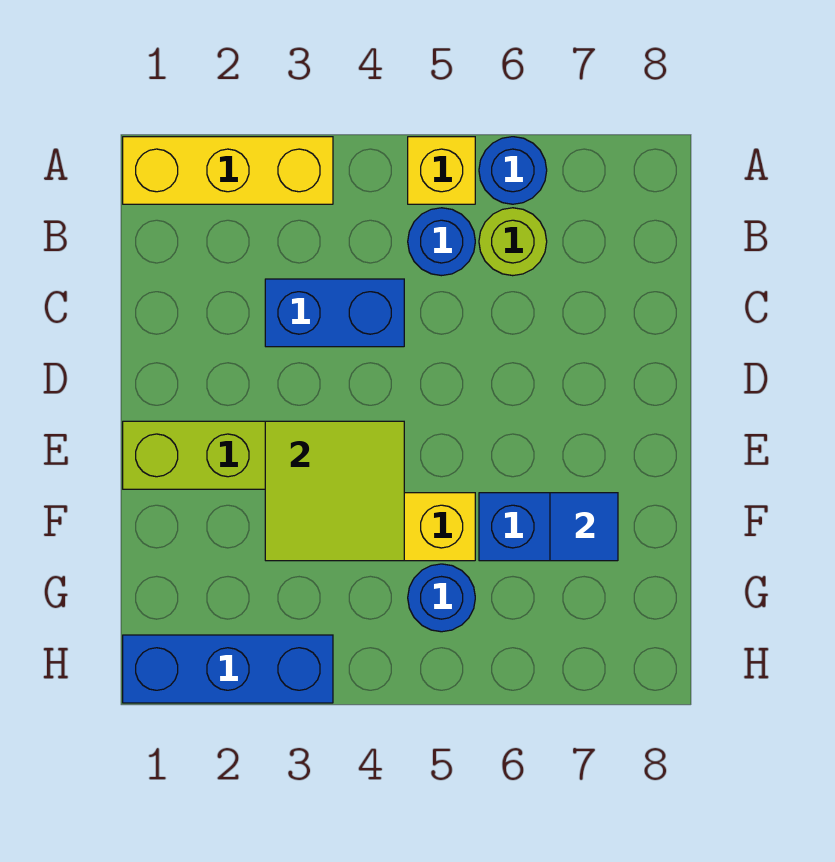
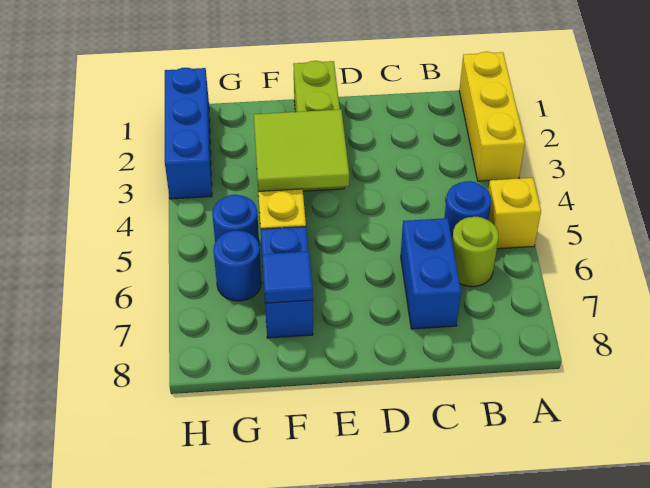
blue 1x1 round brick [479,137,547,204] -> blue 1x1 round brick moved to [213,231,261,301]
blue 1x2 brick [265,279,404,347] -> blue 1x2 brick moved to [401,218,461,329]

